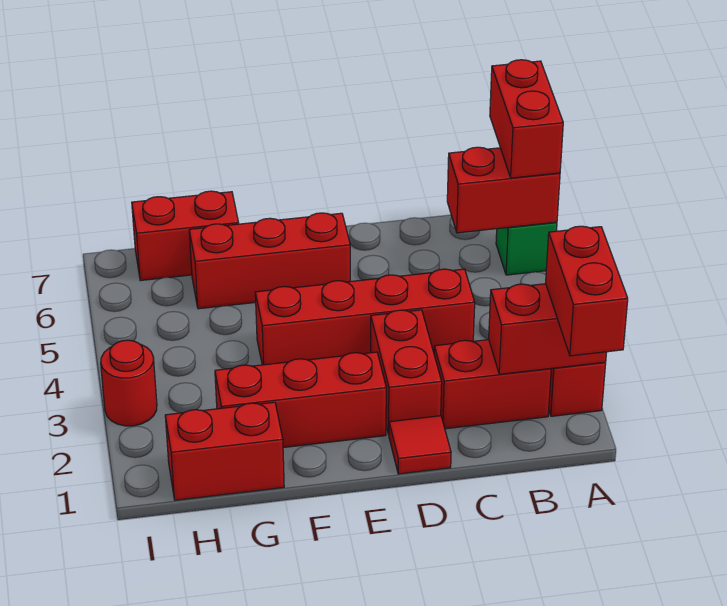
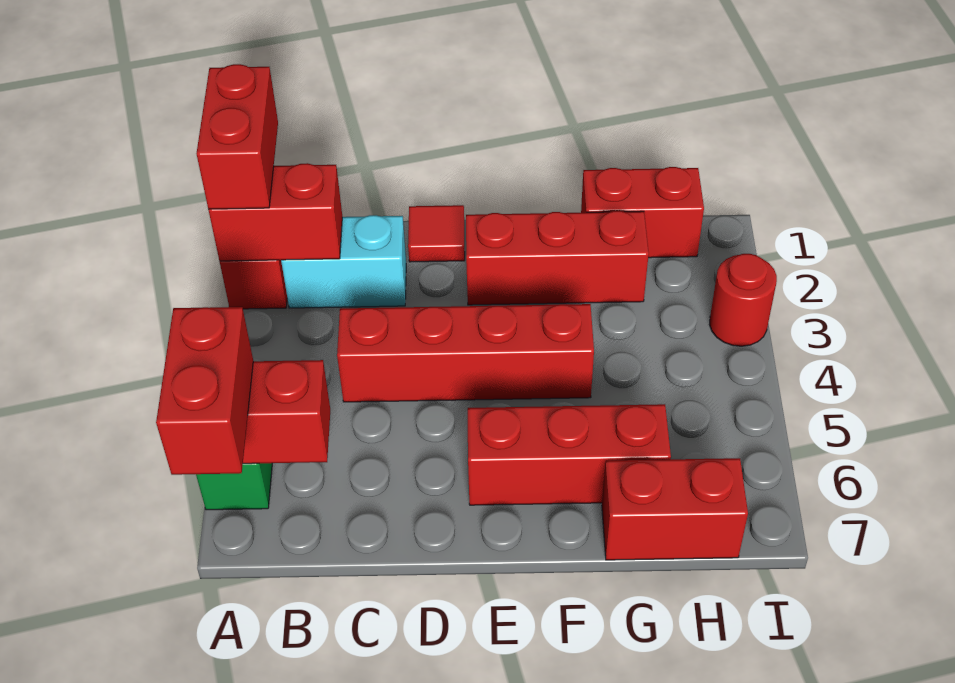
red 1x2 brick [434,339,551,429] -> cyan 1x2 brick [281,215,406,308]
red 1x2 brick [371,310,442,435] -> none

